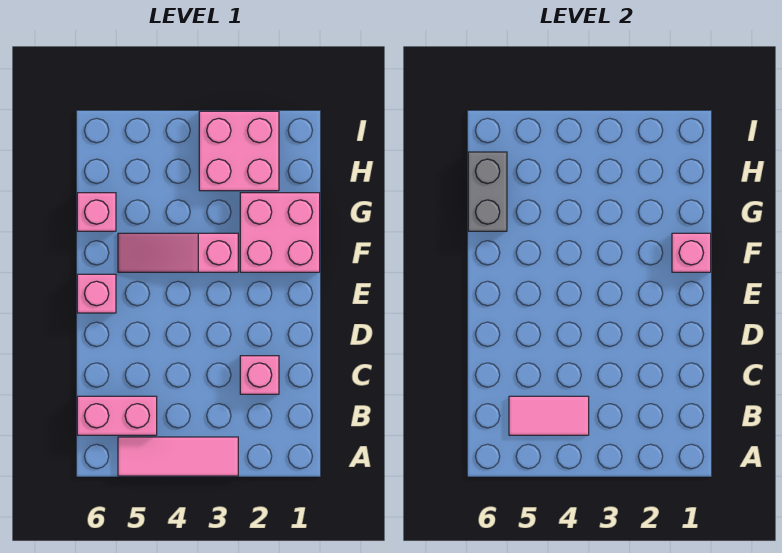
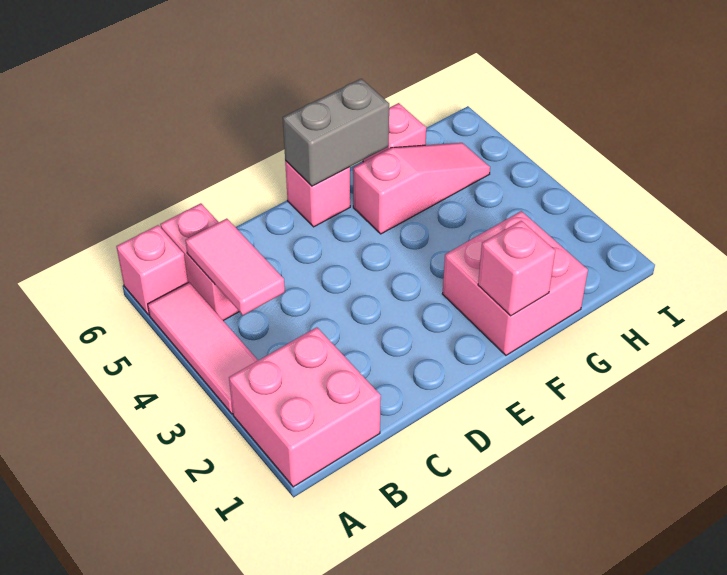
pink 1x1 brick [240,356,279,394] -> pink 1x1 brick moved to [116,225,188,315]
pink 1x3 slope [118,233,238,272] -> pink 1x3 slope turned to [353,143,490,234]
grey 1x2 brick [468,152,507,231] -> grey 1x2 brick moved to [283,79,389,186]
pink 2x2 brick [199,111,279,191] -> pink 2x2 brick moved to [229,327,381,487]

